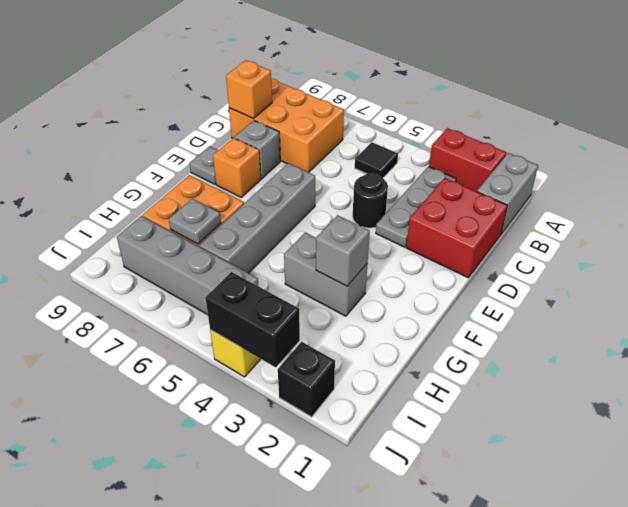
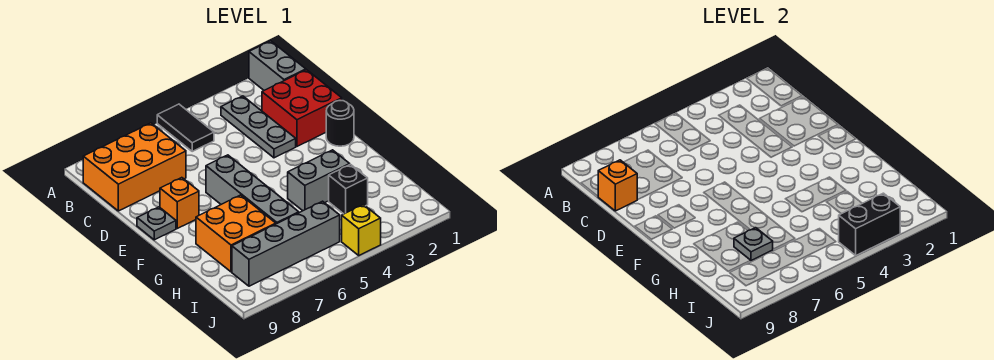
red 1x2 brick [429,128,507,192] -> none
black 1x1 tile [355,142,398,178] -> black 1x2 tile [157,104,214,151]
black 1x1 round brick [353,173,388,228] -> black 1x1 round brick moved to [326,101,354,146]
grey 1x1 brick [234,121,280,179] -> none
grey 1x1 brick [316,215,370,286] -> none
black 1x1 brick [278,342,335,417] -> black 1x1 brick moved to [329,164,368,214]

